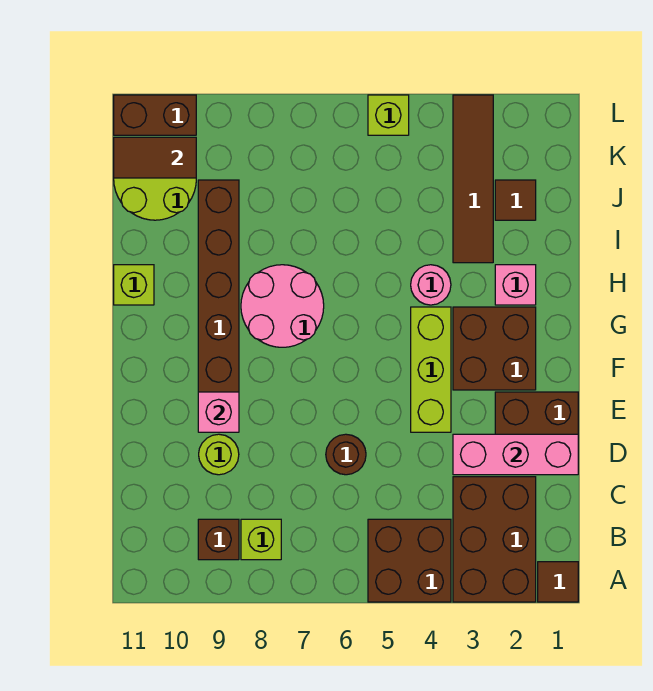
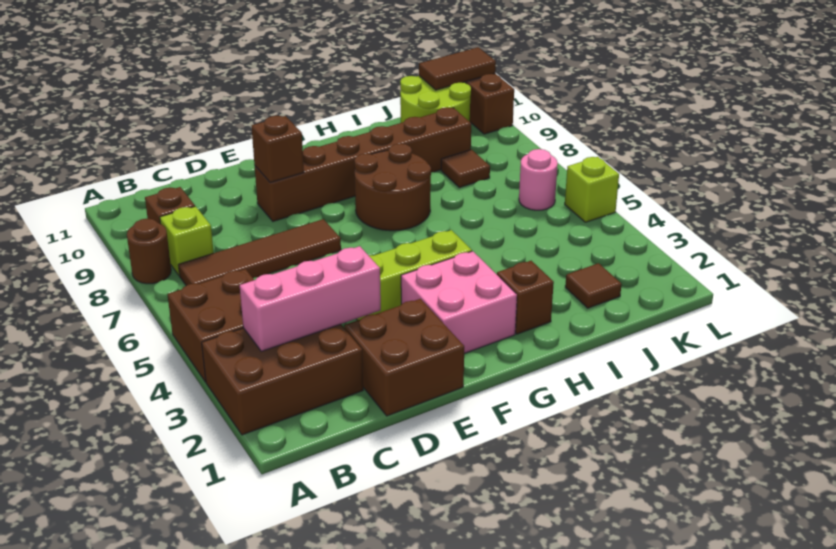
brown 1x1 tile [538,562,578,602] -> brown 1x1 tile moved to [441,150,490,188]
pink 1x3 brick [453,434,578,475] -> pink 1x3 brick turned to [240,246,381,351]
brown 1x1 round brick [326,434,366,475] -> brown 1x1 round brick moved to [127,218,171,284]
lime 1x1 round brick [199,434,239,475] -> none
pink 1x1 brick [198,392,239,432] -> brown 1x1 brick [252,116,304,183]
brown 2x2 brick [453,307,536,390] -> pink 2x2 brick [401,251,517,354]
pink 2x2 round brick [241,265,324,347] -> brown 2x2 round brick [354,144,431,231]
pink 1x1 brick [495,265,536,305] -> brown 1x1 brick [497,261,554,334]
pink 1x1 round brick [411,265,451,305] -> pink 1x1 round brick moved to [519,149,558,210]
lime 1x1 brick [114,265,154,305] -> none
brown 1x4 tile [453,95,493,263] -> brown 1x4 tile moved to [178,219,341,286]
brown 1x2 tile [114,137,196,178] -> brown 1x2 tile turned to [419,47,496,90]

